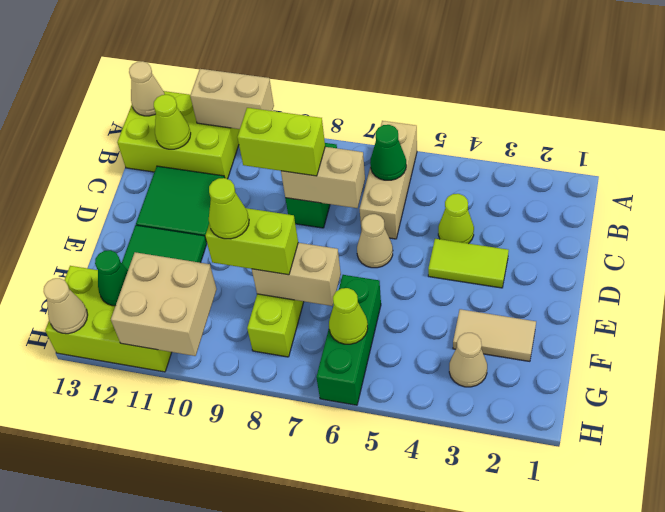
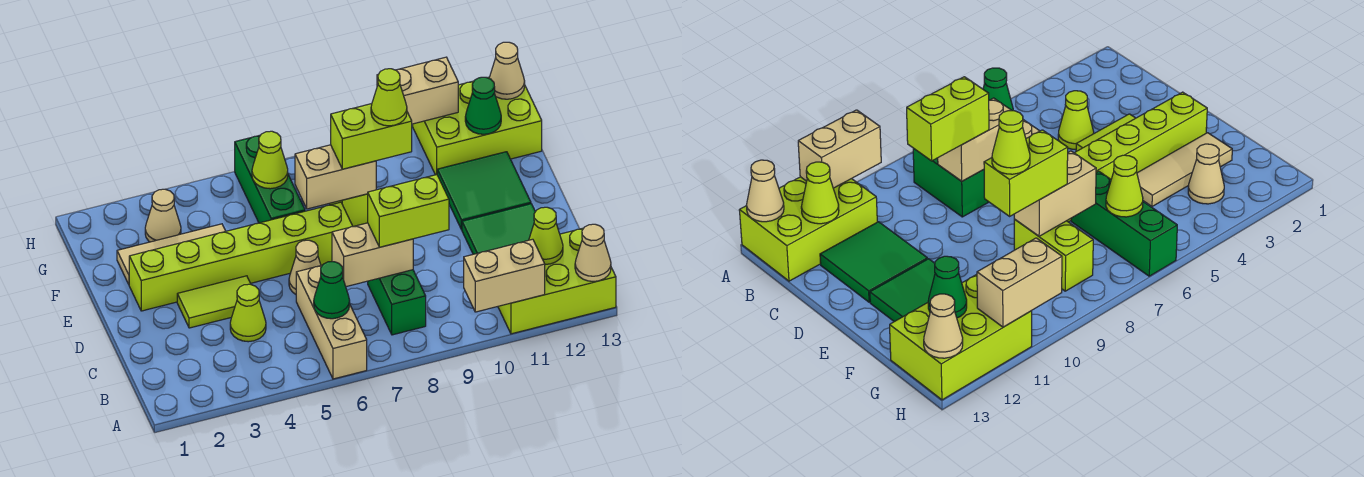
none -> lime 1x6 brick [129,202,353,311]
tan 1x2 tile [453,309,536,361] -> tan 1x3 tile [117,224,226,284]
tan 2x2 brick [111,252,217,356] -> tan 1x2 brick [377,57,458,124]

